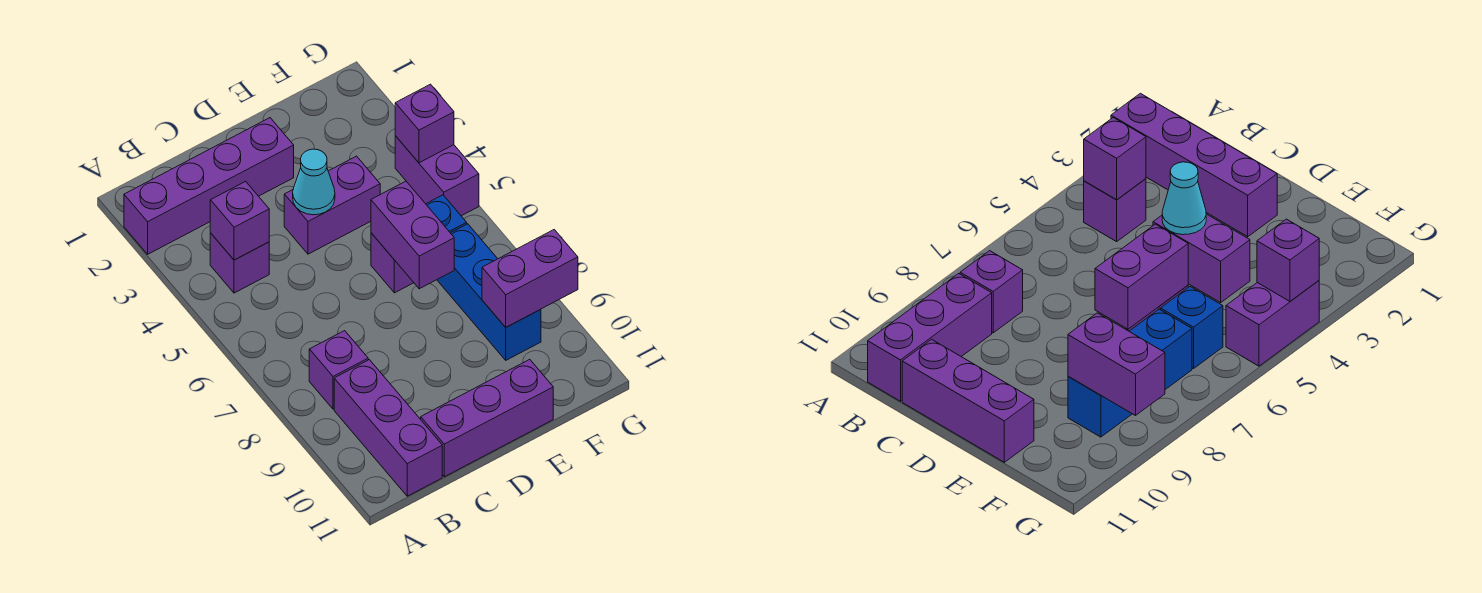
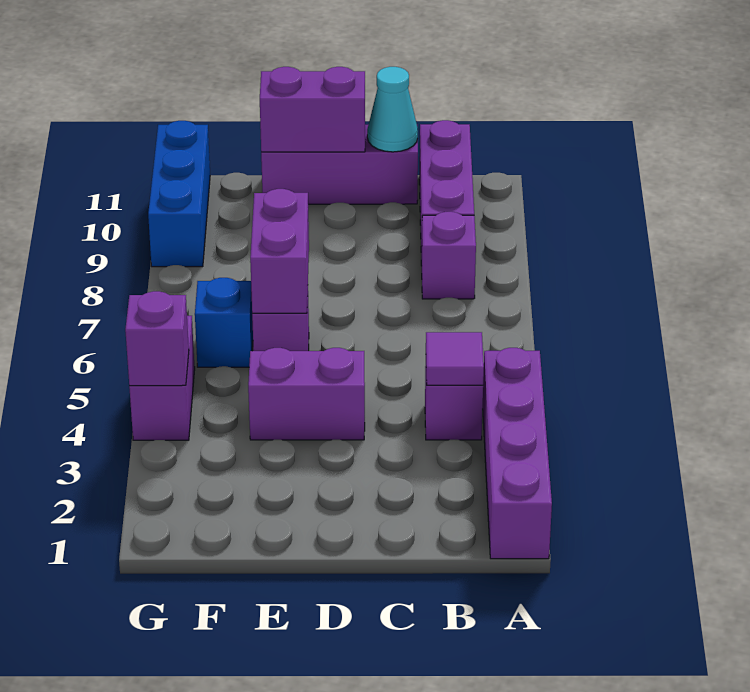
purple 1x4 brick [124,118,294,254] -> purple 1x4 brick turned to [483,348,552,559]
purple 1x1 brick [210,181,269,260] -> purple 1x1 tile [426,332,484,385]
cyan 1x1 cone [293,149,335,215] -> cyan 1x1 cone moved to [367,67,418,152]
blue 1x3 brick [437,224,541,360] -> blue 1x3 brick moved to [148,121,210,267]
purple 1x2 brick [482,230,578,327] -> purple 1x2 brick moved to [260,67,365,152]

